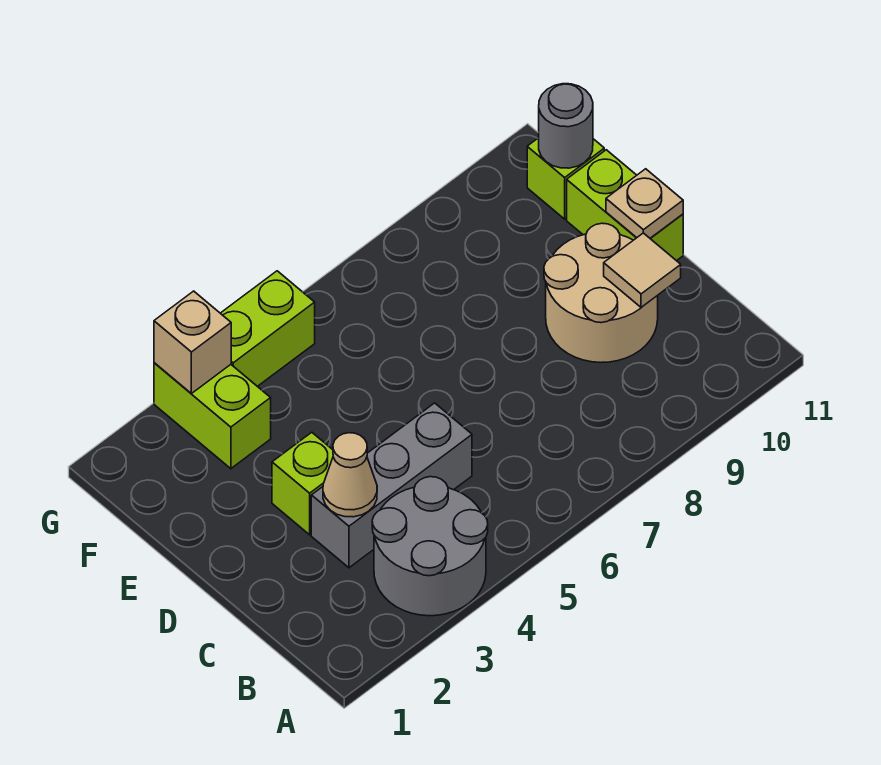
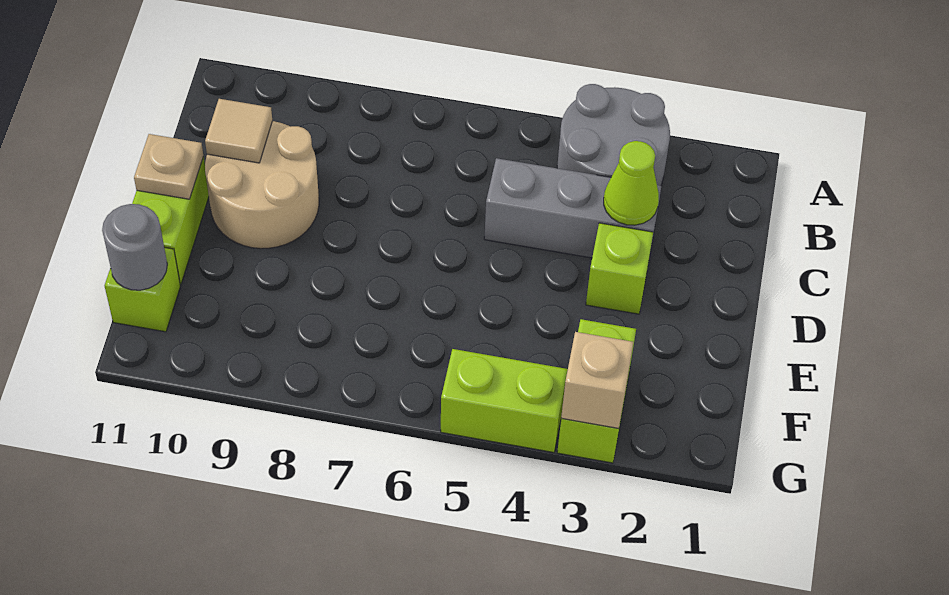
tan 1x1 cone [323,433,377,517] -> lime 1x1 cone [604,141,659,225]

